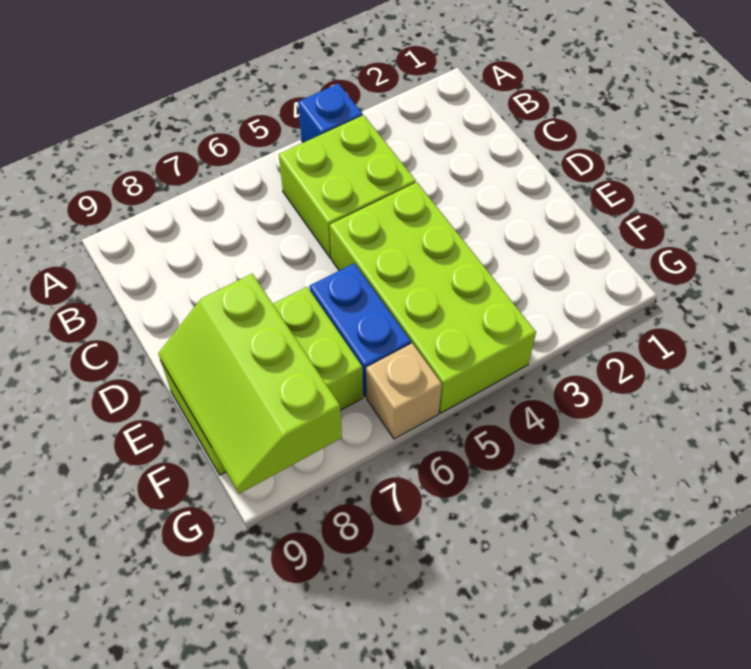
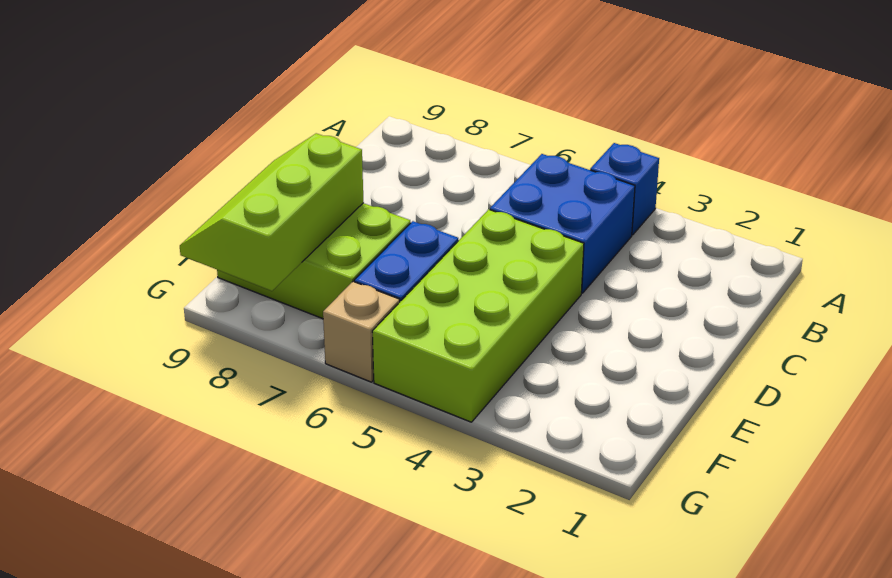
lime 2x2 brick [279,115,416,259] -> blue 2x2 brick [490,154,635,293]

